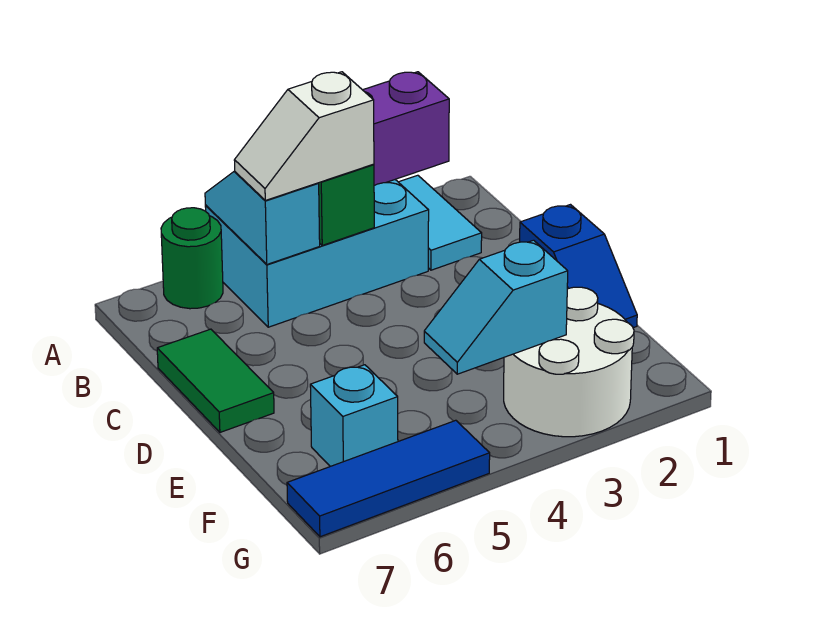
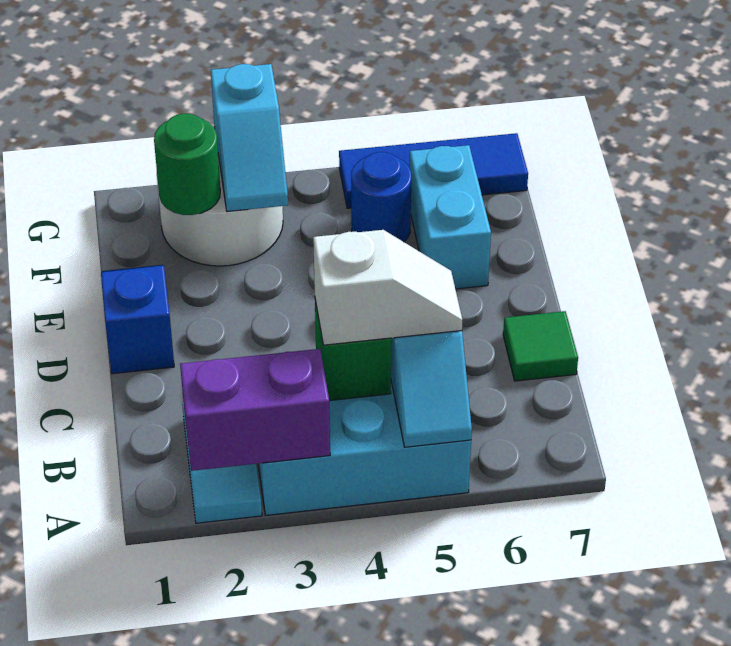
green 1x1 round brick [161,208,223,309] -> green 1x1 round brick moved to [154,114,220,215]
green 1x2 tile [157,329,274,432] -> green 1x1 tile [503,311,578,381]
cyan 1x2 slope [424,240,568,374] -> cyan 1x2 slope turned to [211,64,288,212]
none -> blue 1x1 round brick [351,152,411,242]
cyan 1x1 brick [310,365,398,466] -> cyan 1x2 brick [410,145,491,289]

